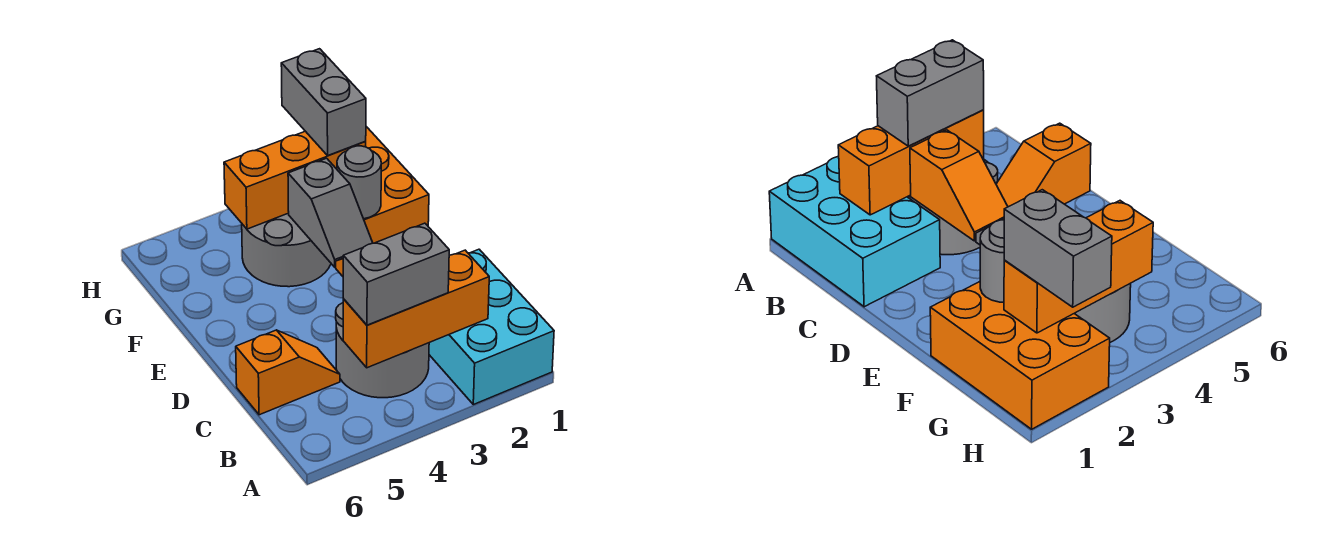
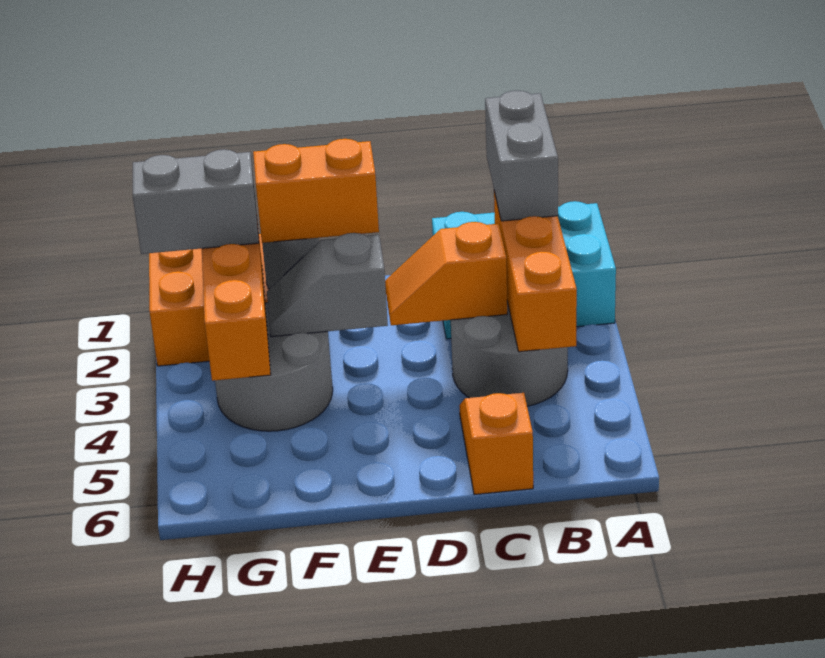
grey 1x2 brick [343,223,449,325] -> grey 1x2 brick moved to [485,91,558,221]
none -> orange 1x2 brick [253,139,379,243]
grey 1x2 slope [288,158,373,267] -> grey 1x2 slope turned to [267,233,388,337]

